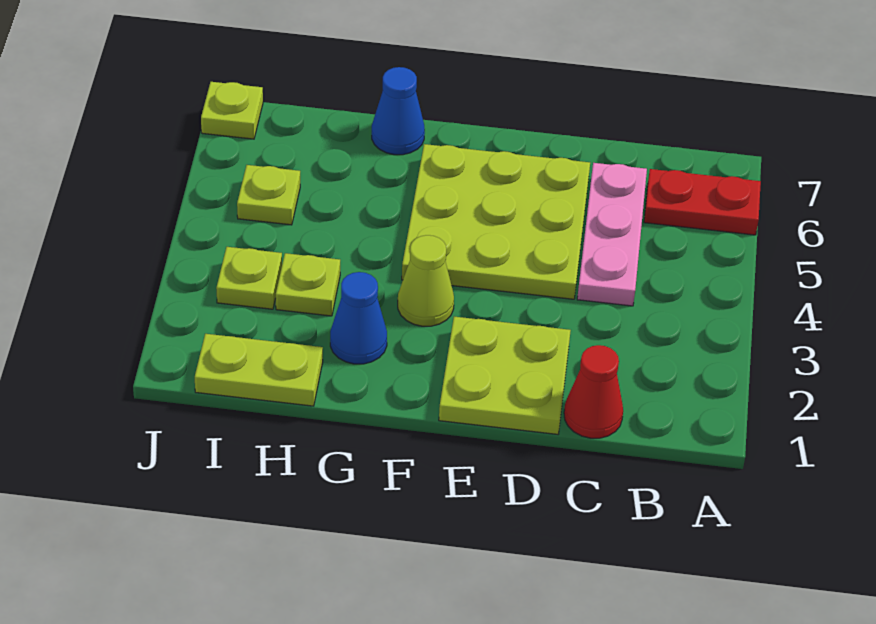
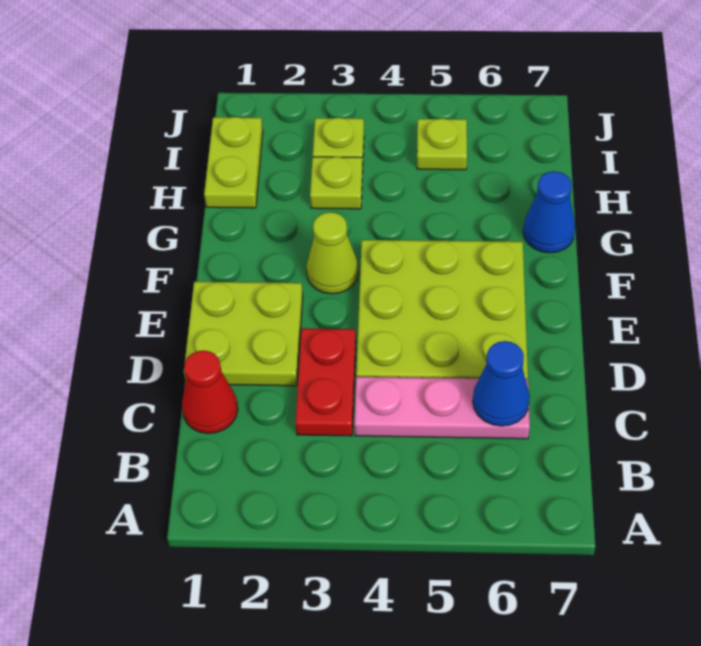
red 1x2 plate [644,169,761,235] -> red 1x2 plate moved to [295,329,356,436]
blue 1x1 cone [330,272,387,364] -> blue 1x1 cone moved to [473,341,530,426]
lime 1x1 plate [201,82,263,139] -> none

